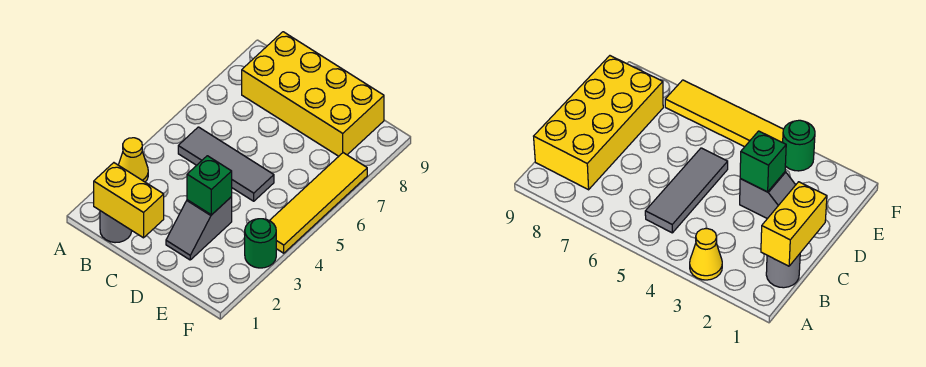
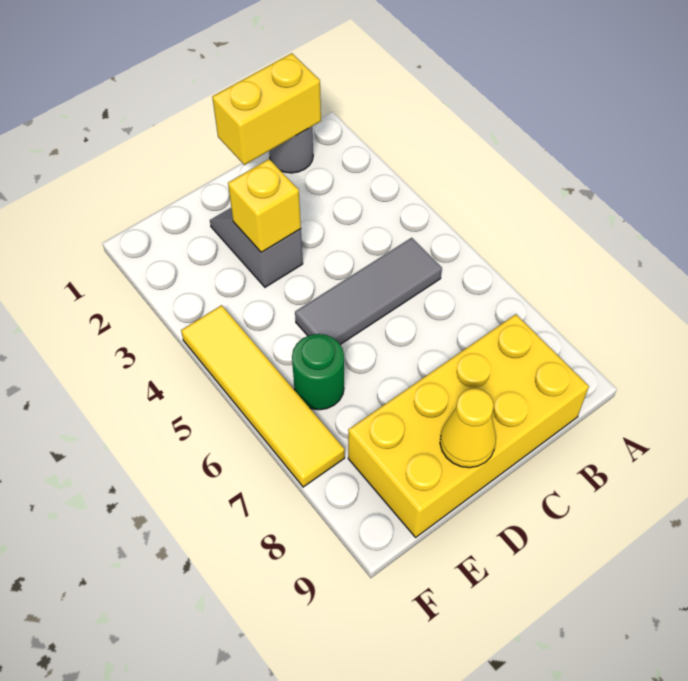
yellow 1x1 cone [119,138,148,182] -> yellow 1x1 cone moved to [440,389,496,468]
green 1x1 brick [187,156,232,215] -> yellow 1x1 brick [228,159,301,252]
green 1x1 round brick [245,219,276,268] -> green 1x1 round brick moved to [292,334,344,410]

